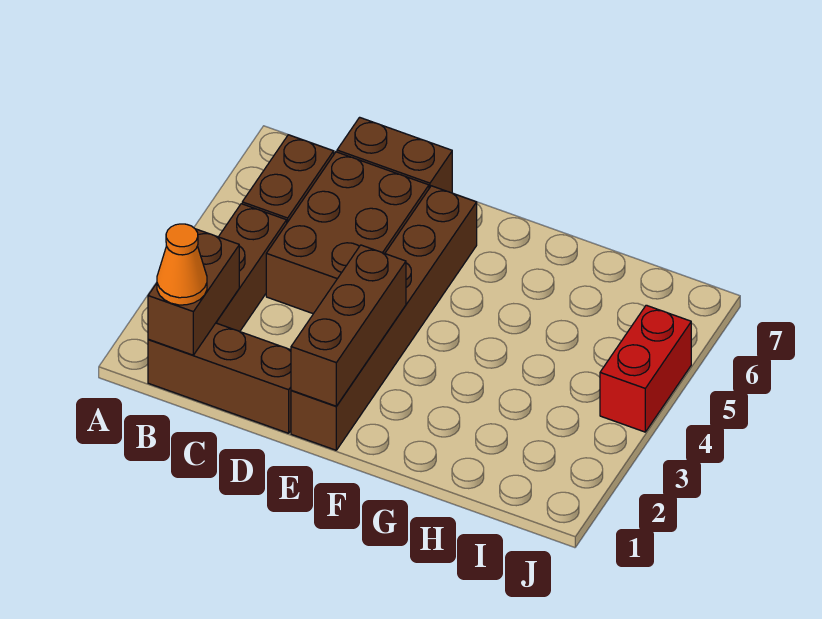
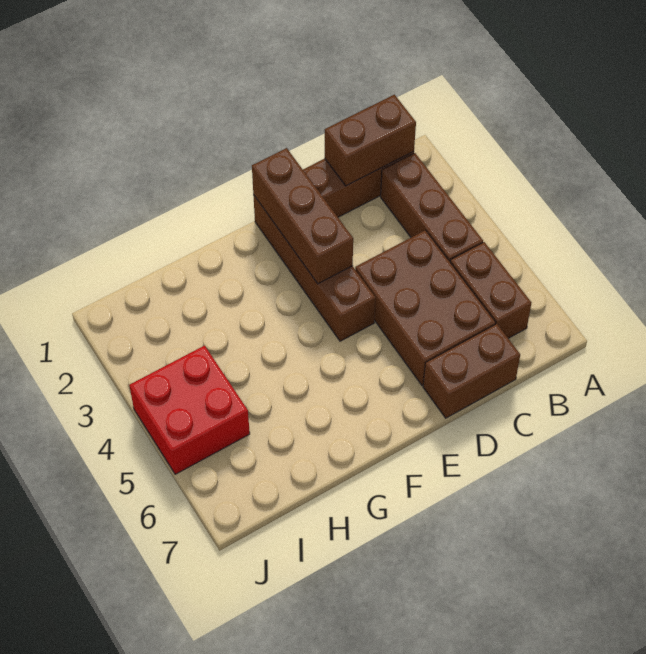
brown 1x2 brick [148,229,239,355] -> brown 1x2 brick turned to [325,95,416,186]
orange 1x1 cone [157,224,207,305] -> none
brown 1x6 brick [291,186,477,450] -> brown 1x4 brick [253,195,375,341]
red 1x2 brick [600,305,691,432] -> red 2x2 brick [129,345,250,474]

